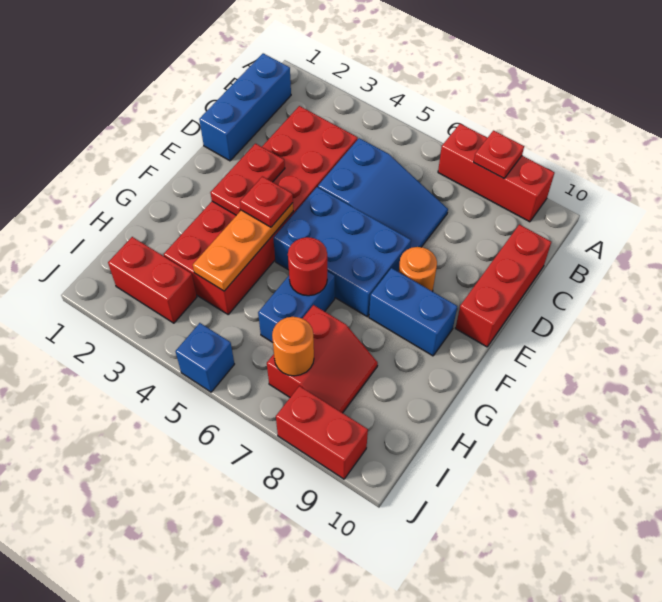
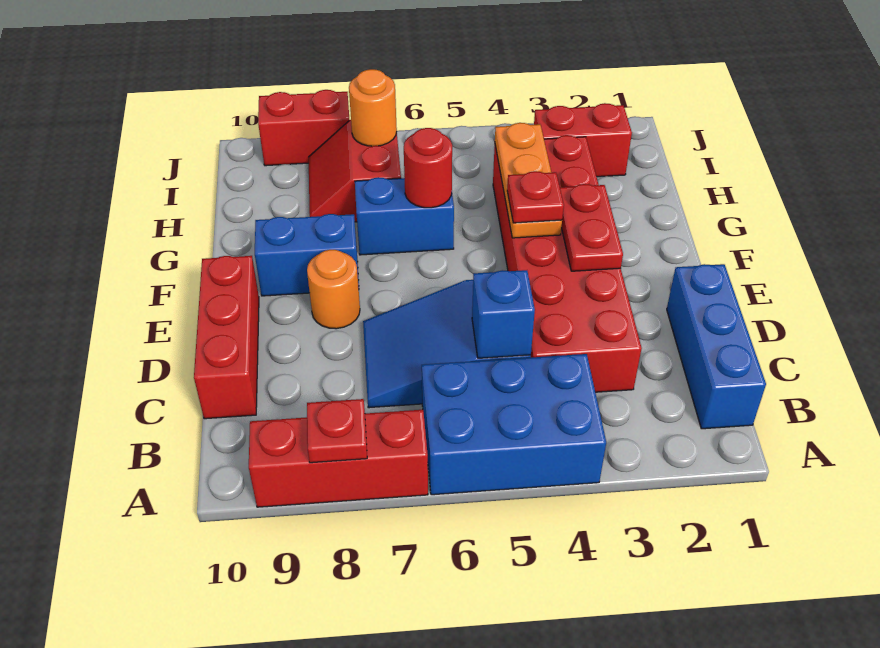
blue 2x3 brick [273,187,411,317] -> blue 2x3 brick moved to [422,354,606,495]
blue 1x2 brick [258,271,335,342] -> blue 1x2 brick turned to [355,177,454,255]
blue 1x1 brick [176,323,234,392] -> blue 1x1 brick moved to [472,270,535,358]

